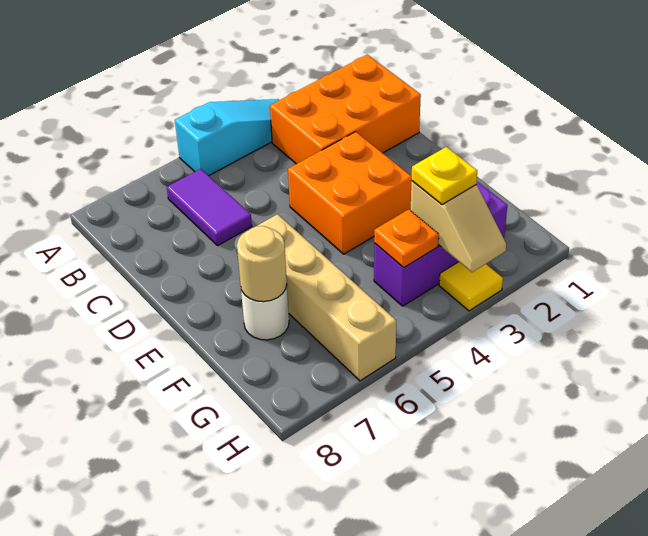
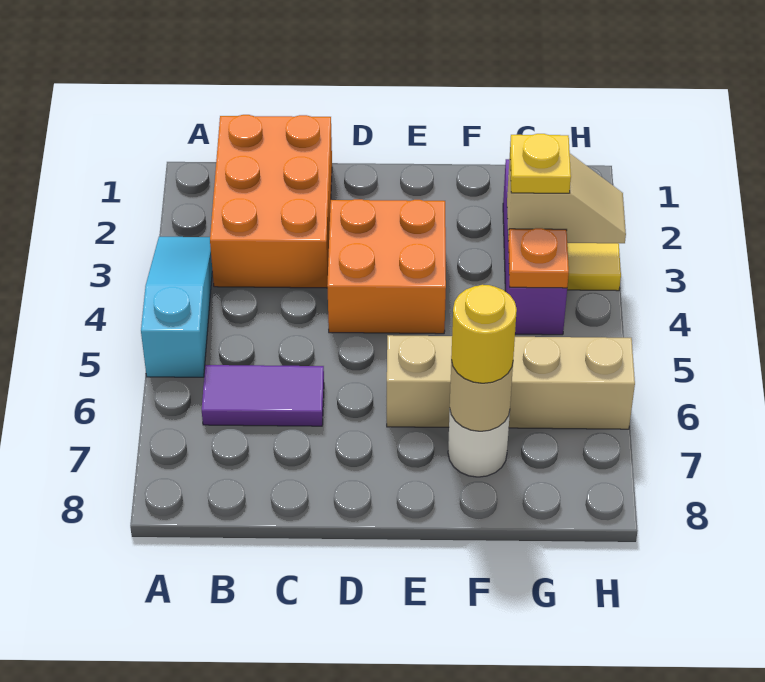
none -> yellow 1x1 round brick [451,285,517,383]

